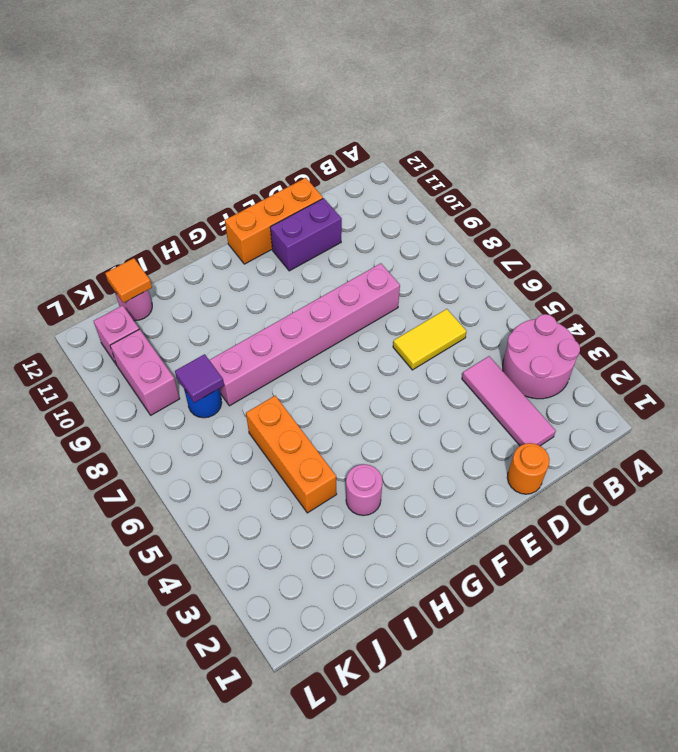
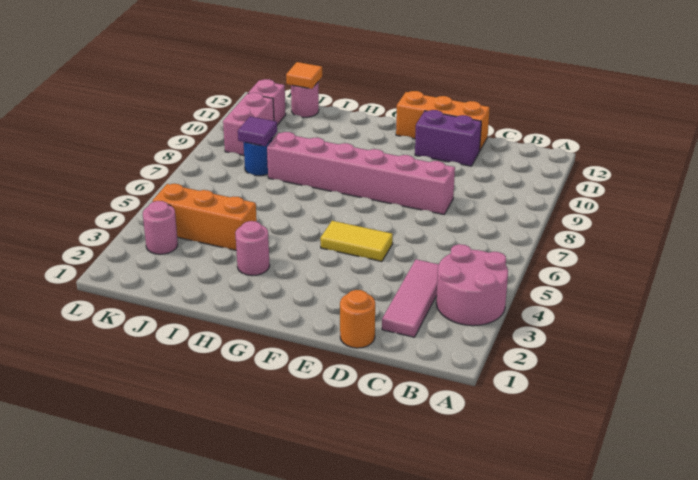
yellow 1x2 tile [393,309,467,370] -> yellow 1x2 tile moved to [320,221,393,262]
orange 1x3 brick [246,396,337,513] -> orange 1x3 brick turned to [153,184,257,250]
none -> pink 1x1 round brick [143,201,178,254]

